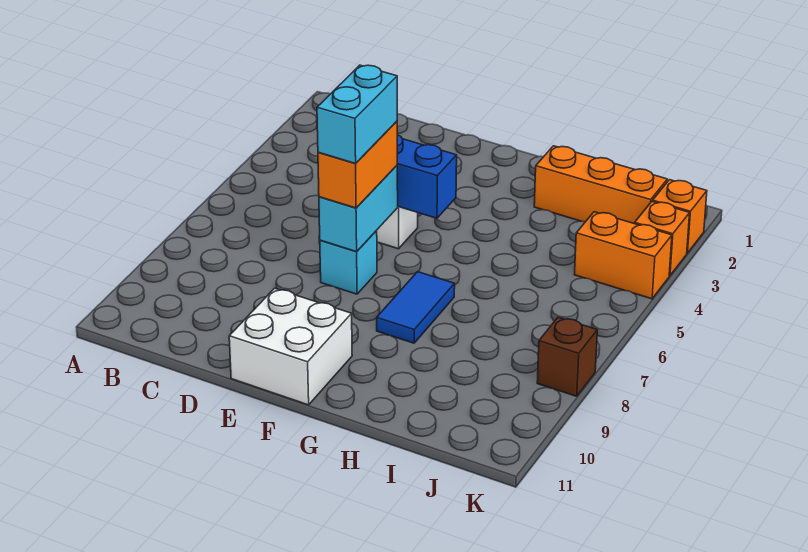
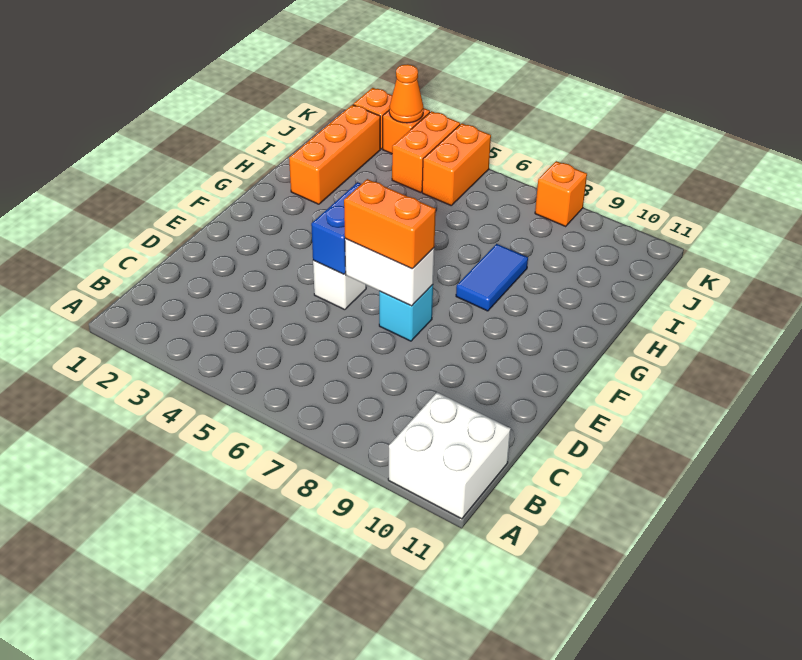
cyan 1x2 brick [319,166,398,252] -> white 1x2 brick [345,238,434,306]
cyan 1x2 brick [317,65,397,164] -> none
white 2x2 brick [229,288,352,405] -> white 2x2 brick moved to [388,392,511,519]
blue 1x2 tile [377,272,455,343] -> blue 1x2 tile turned to [456,244,528,311]
none -> orange 1x2 brick [422,123,491,205]
none -> orange 1x1 cone [389,64,424,123]
brown 1x1 brick [537,317,597,396] -> orange 1x1 brick [535,161,587,226]

